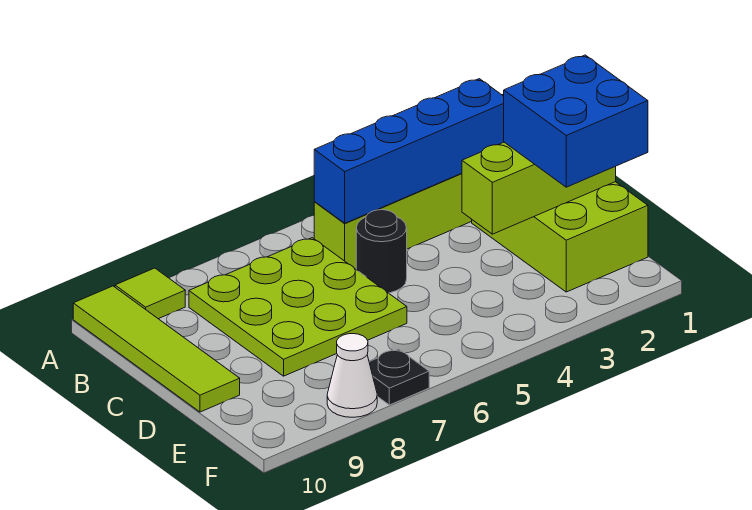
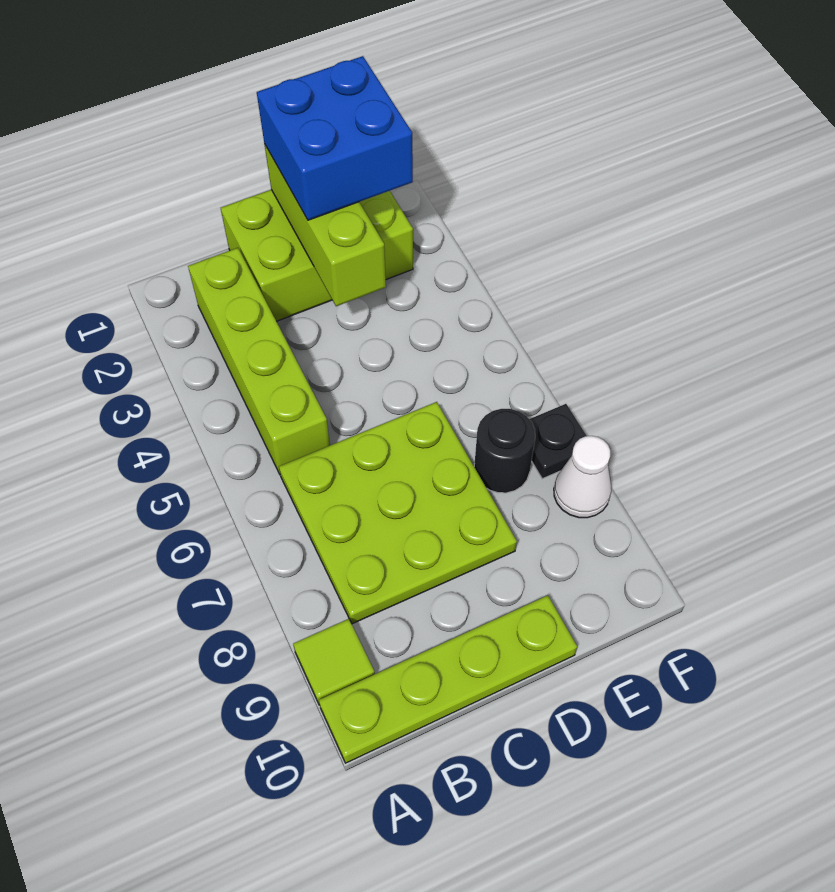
lime 1x4 tile [73,286,240,412] -> lime 1x4 plate [319,595,577,763]
blue 1x4 brick [314,79,504,223] -> none
black 1x1 round brick [356,210,407,293] -> black 1x1 round brick moved to [474,409,535,493]

